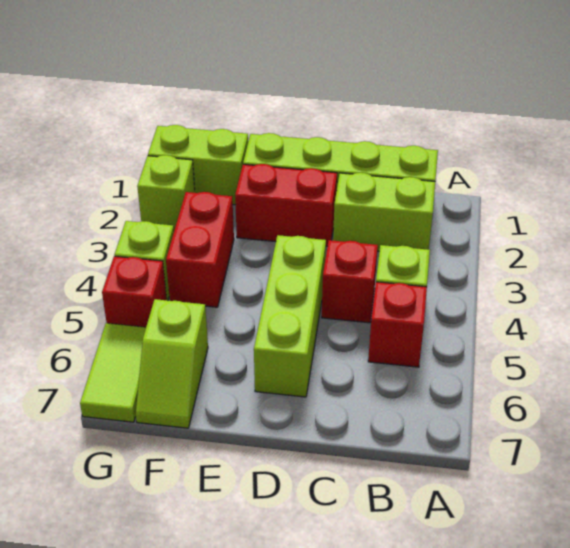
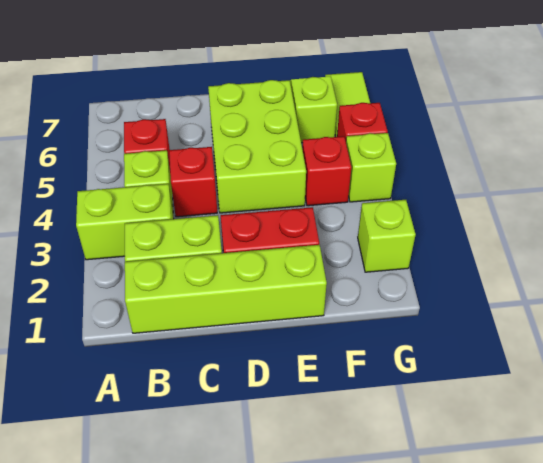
lime 1x3 brick [254,235,326,397] -> lime 2x3 brick [208,80,306,213]
lime 1x2 brick [148,125,248,205] -> lime 1x2 brick moved to [76,184,174,260]
red 1x2 brick [166,192,234,307] -> red 1x1 brick [302,136,351,206]

